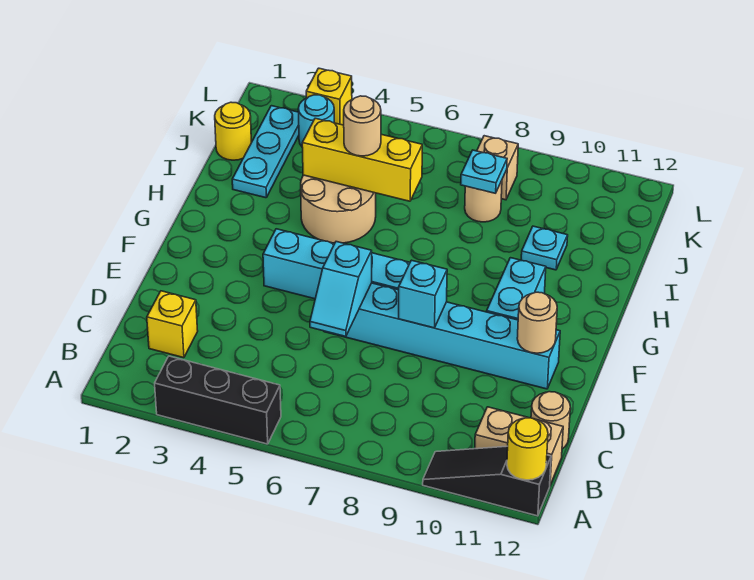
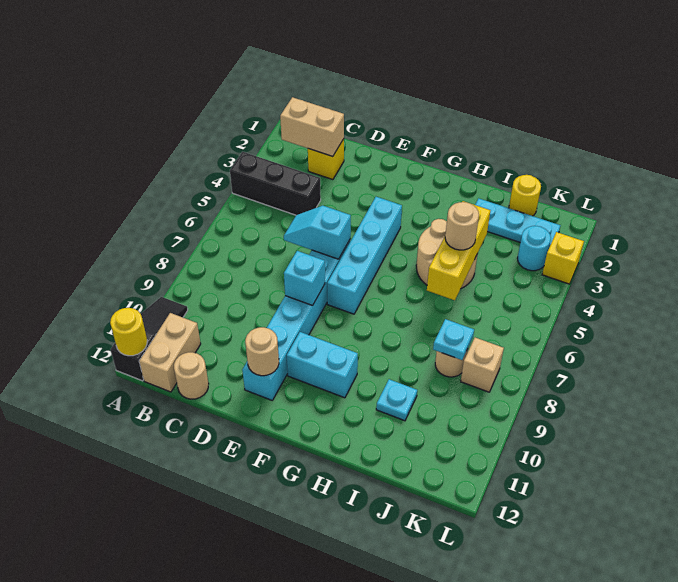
black 1x3 brick [155,356,281,444] -> black 1x3 brick turned to [230,152,321,215]
none -> tan 1x2 brick [280,97,344,156]

